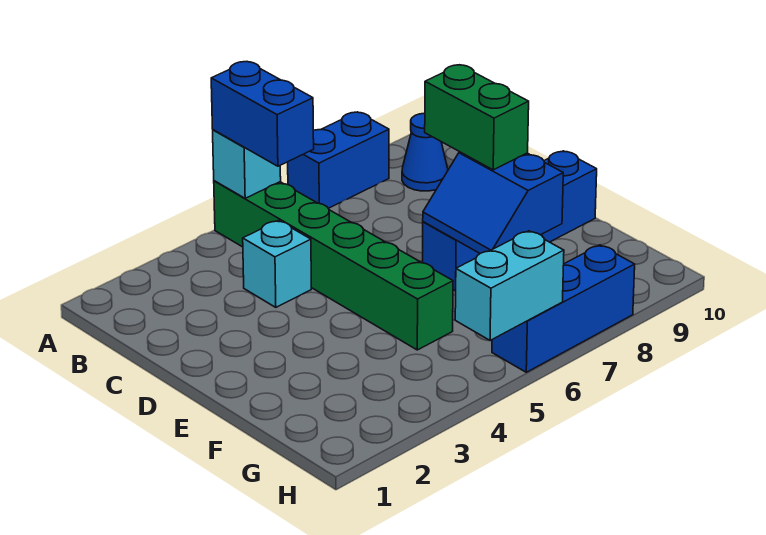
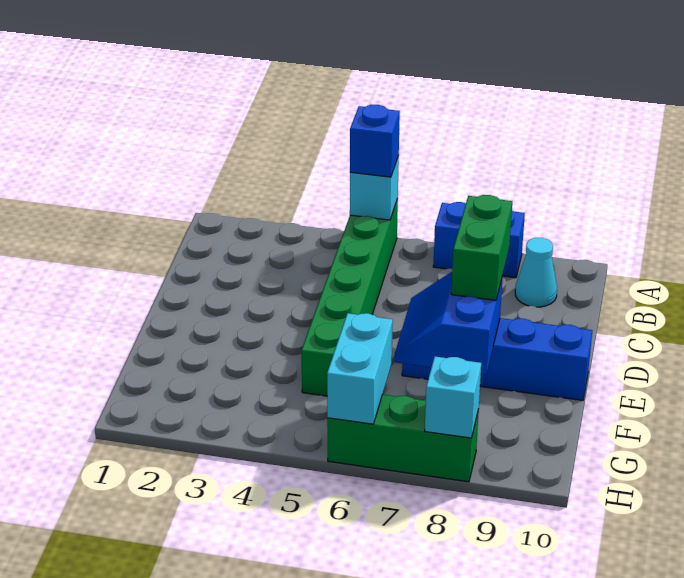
blue 1x2 brick [211,62,314,166] -> blue 1x1 brick [350,105,400,177]
blue 1x1 cone [402,113,448,191] -> cyan 1x1 cone [515,238,557,307]
cyan 1x1 brick [243,221,311,307] -> cyan 1x1 brick moved to [425,357,481,438]
cyan 1x2 brick [455,231,564,341] -> cyan 1x2 brick turned to [327,313,393,424]
blue 1x3 brick [492,245,635,372] -> green 1x3 brick [327,395,479,482]

